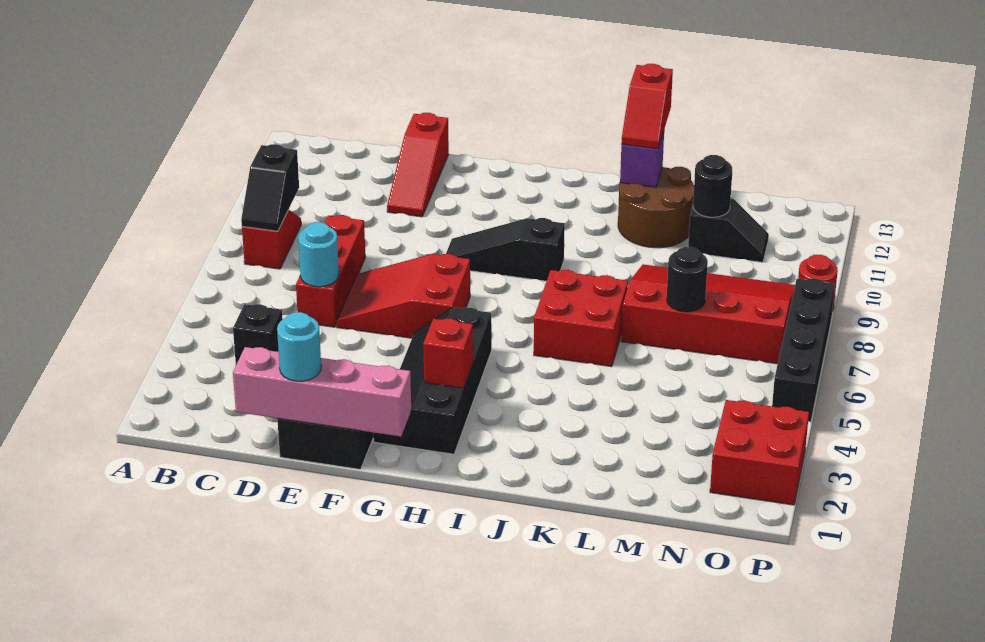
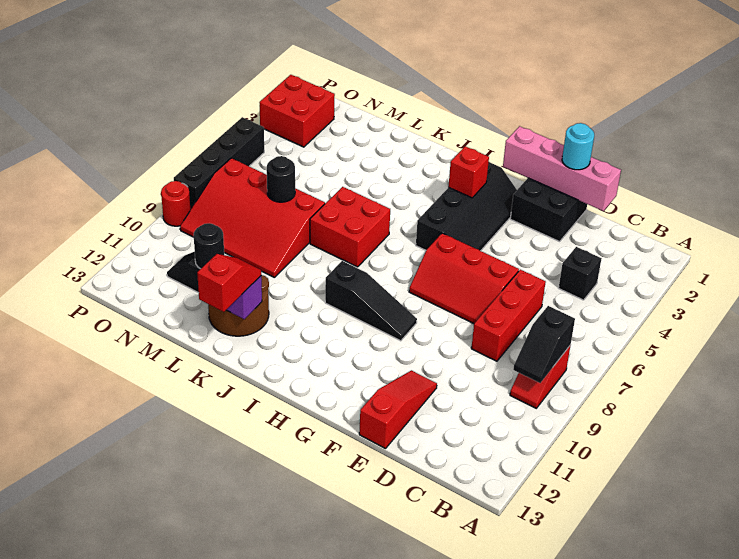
black 1x2 slope [241,144,299,231] -> black 1x2 slope turned to [513,306,575,383]
cyan 1x1 round brick [298,222,339,287] -> none
red 2x3 slope [337,254,470,338] -> red 2x3 slope turned to [409,233,519,324]

